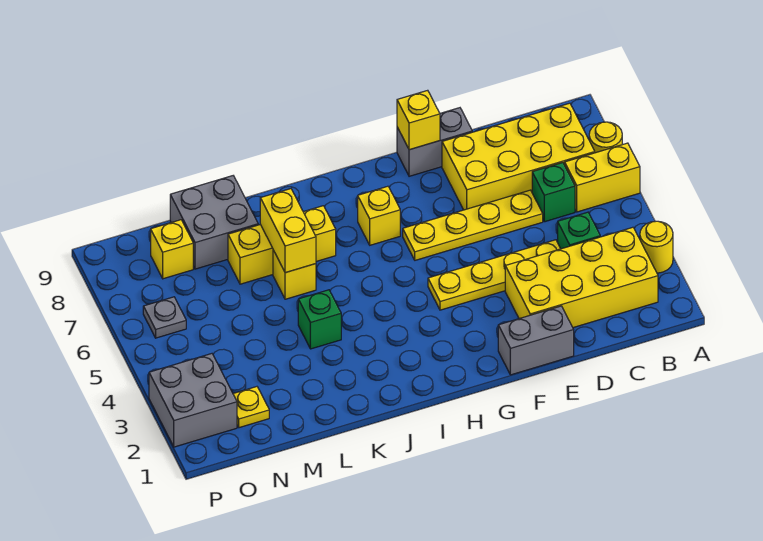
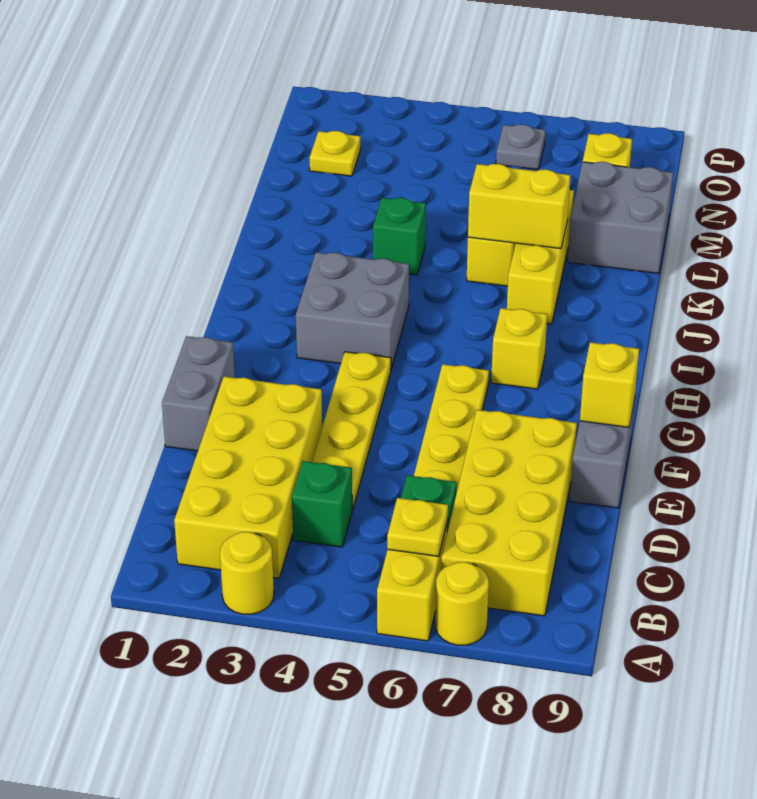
none -> yellow 1x1 plate [387,498,448,557]
grey 2x2 brick [149,354,237,447] -> grey 2x2 brick moved to [296,252,409,369]

